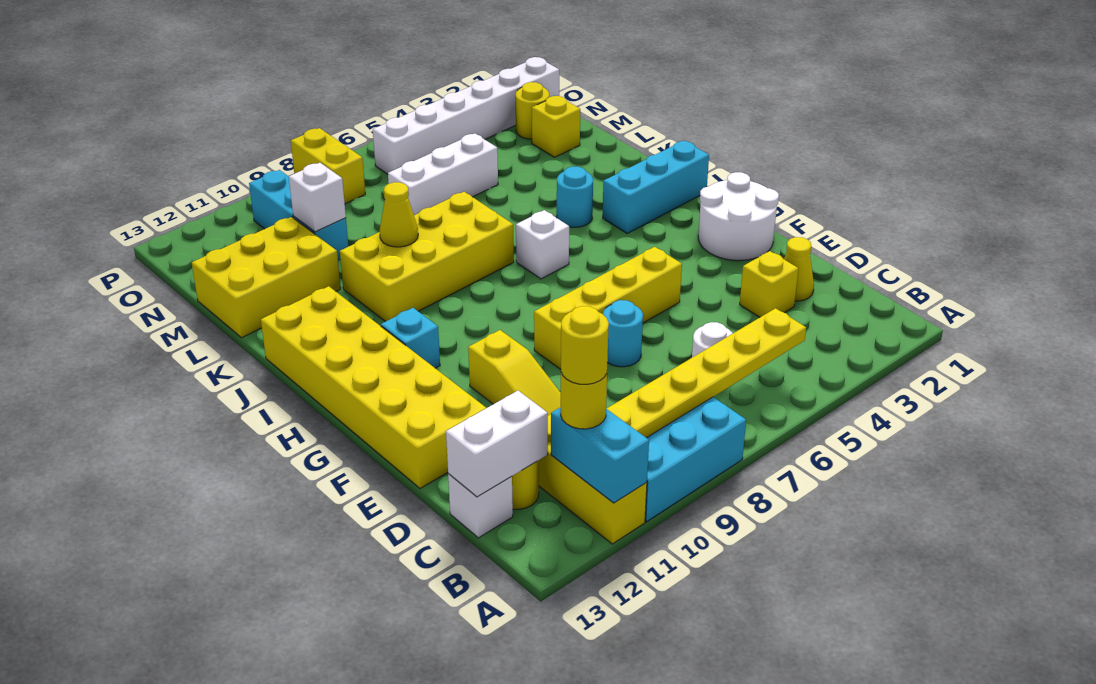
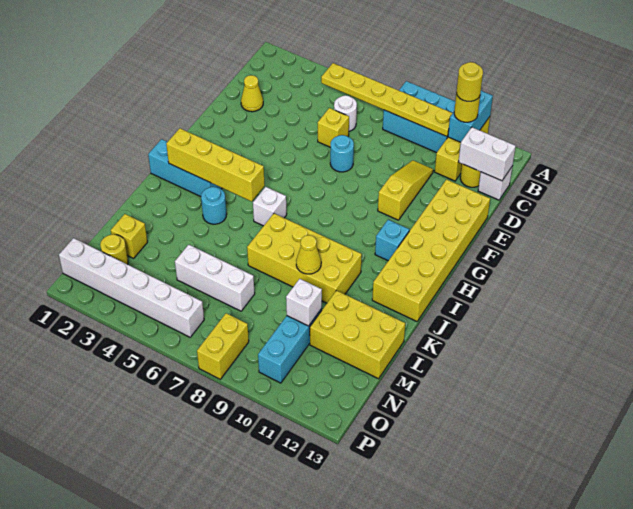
yellow 1x1 brick [740,251,798,317] -> yellow 1x1 brick moved to [318,108,349,147]
white 2x2 round brick [698,172,779,261] -> none
yellow 1x4 brick [534,247,682,369] -> yellow 1x4 brick moved to [166,128,265,201]

